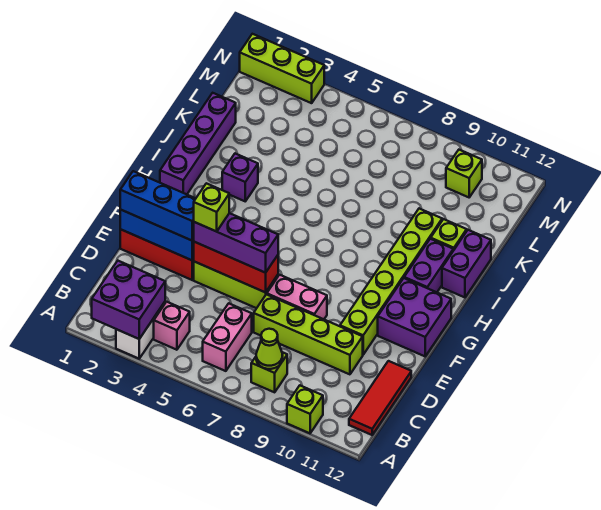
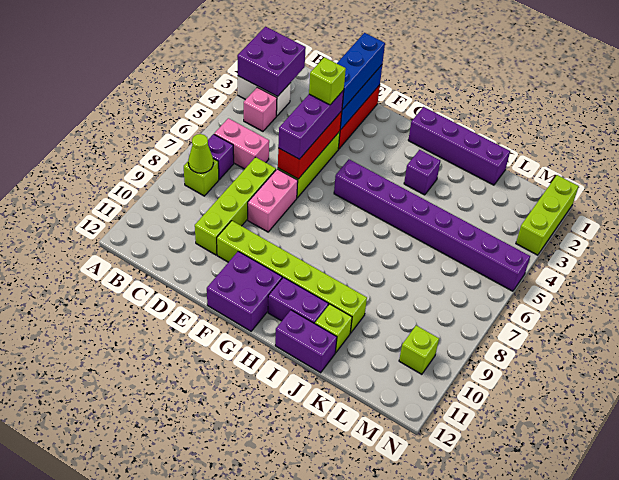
lime 1x1 brick [287,386,323,433] -> none
none -> purple 1x1 brick [208,134,234,179]
red 1x3 tile [349,361,411,435] -> none
none -> purple 1x8 brick [334,159,530,291]

